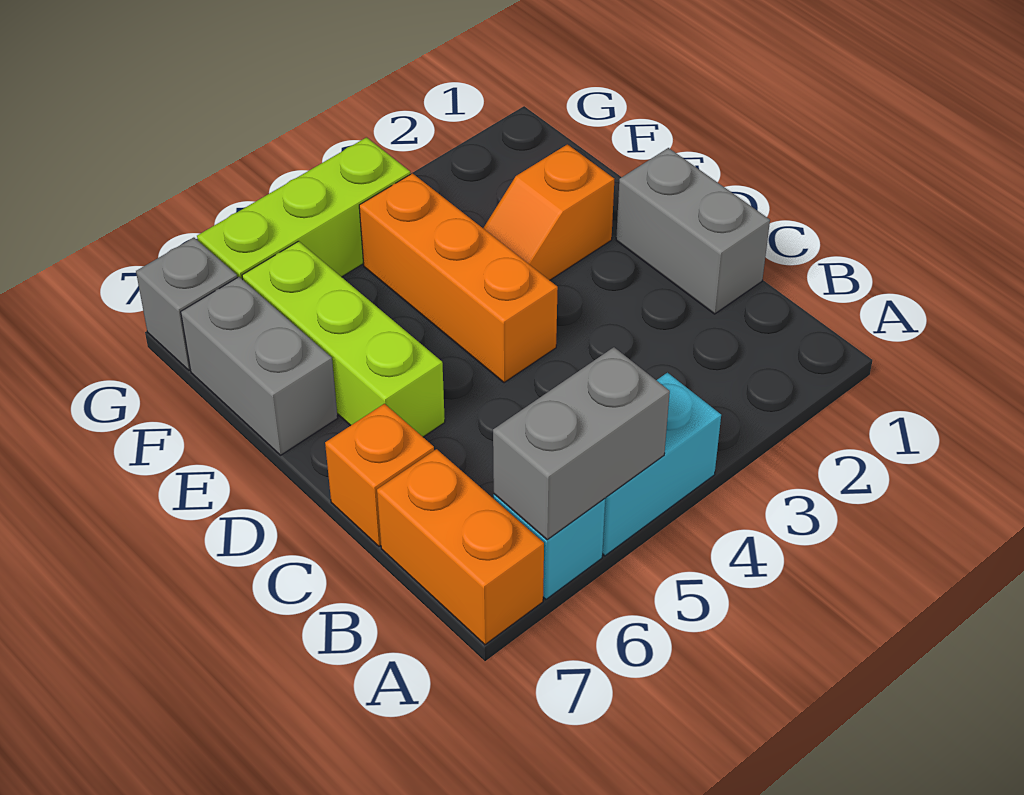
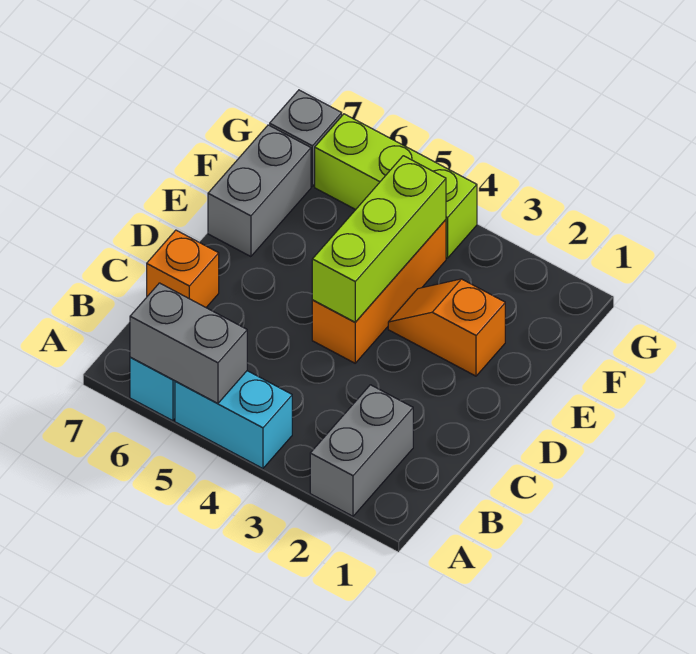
orange 1x2 brick [377,449,544,645] -> none
grey 1x2 brick [616,148,770,314] -> grey 1x2 brick moved to [310,385,413,516]
lime 1x3 brick [242,241,445,437] -> lime 1x3 brick moved to [312,156,446,322]

